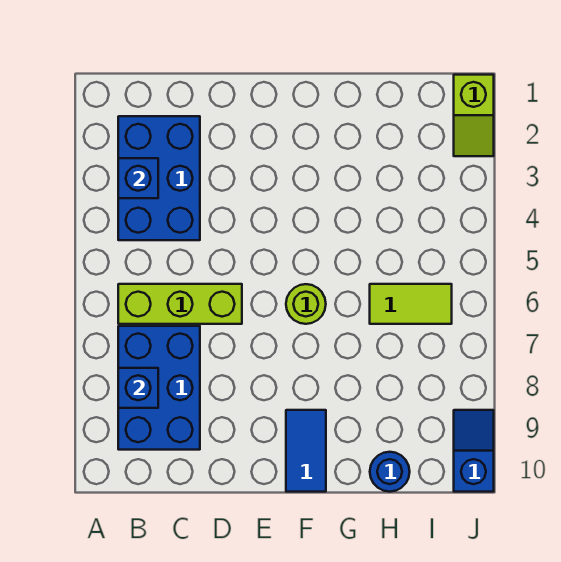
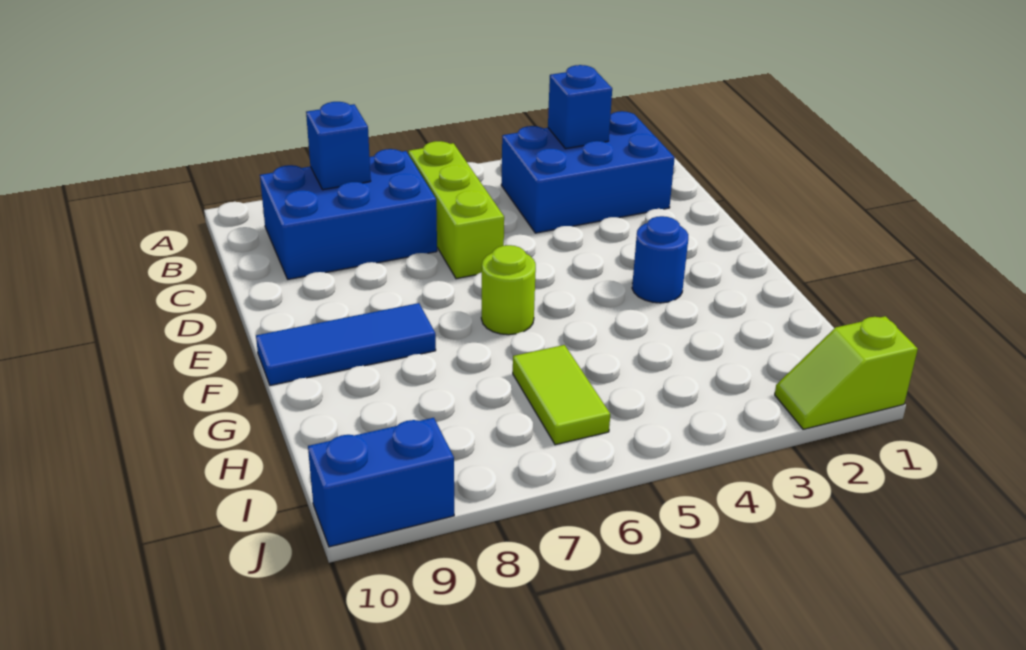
blue 1x2 tile [286,410,326,492] -> blue 1x3 tile [256,303,436,385]
blue 1x1 round brick [370,452,410,492] -> blue 1x1 round brick moved to [632,216,688,303]
blue 1x2 slope [454,410,494,492] -> blue 1x2 brick [308,418,454,547]

